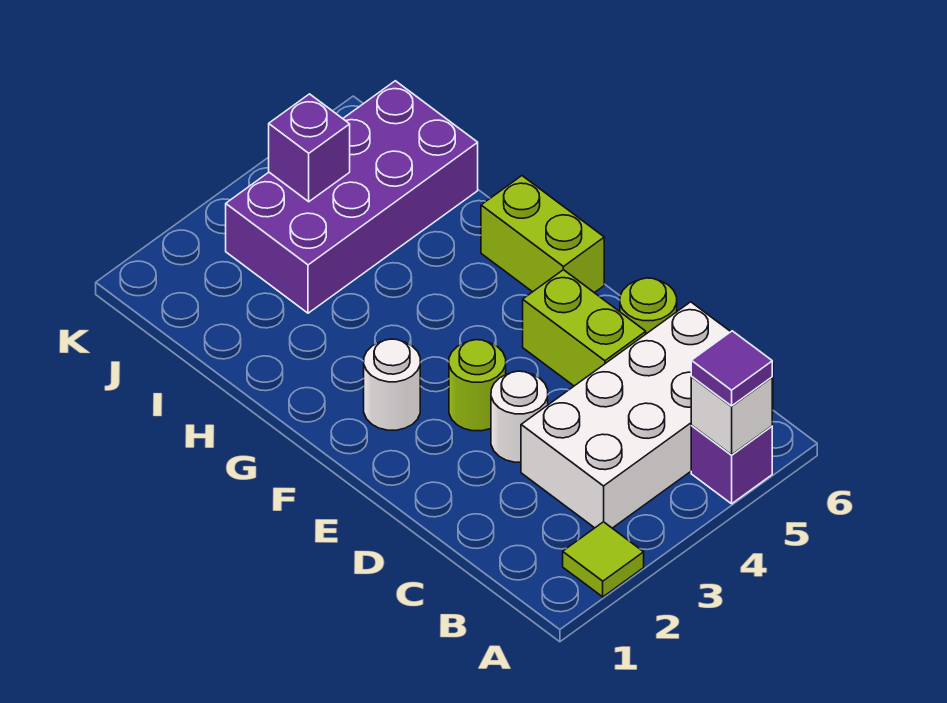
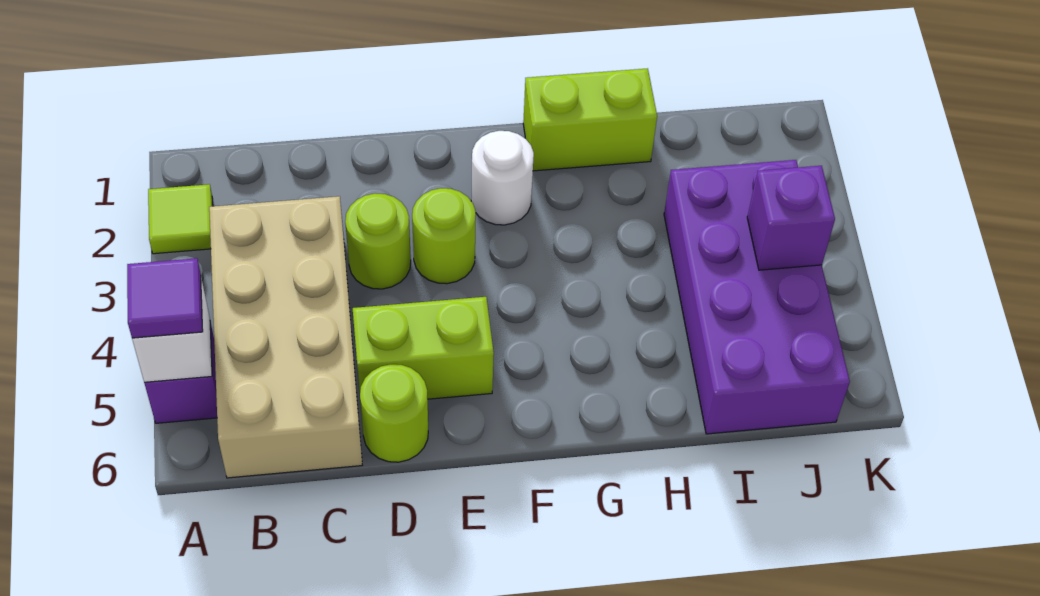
white 2x4 brick [521,302,773,528] -> tan 2x4 brick [209,196,362,478]
white 1x1 round brick [491,371,548,462] -> lime 1x1 round brick [345,193,411,289]
lime 1x2 brick [481,176,604,293] -> lime 1x2 brick moved to [523,68,657,171]

